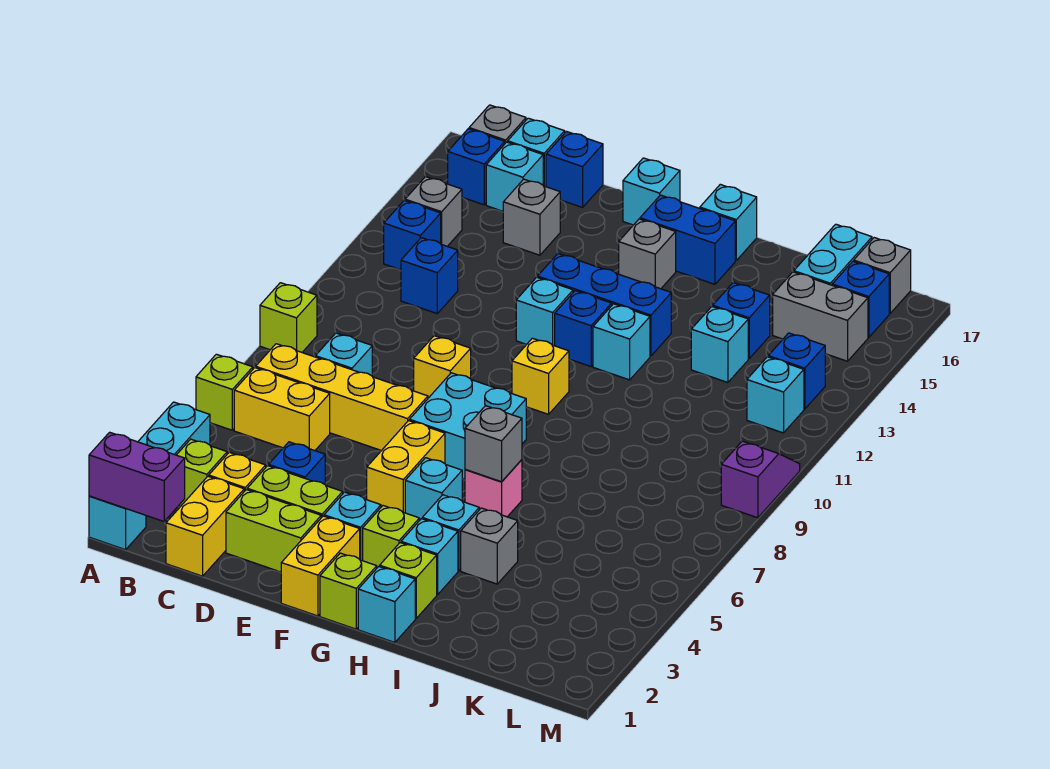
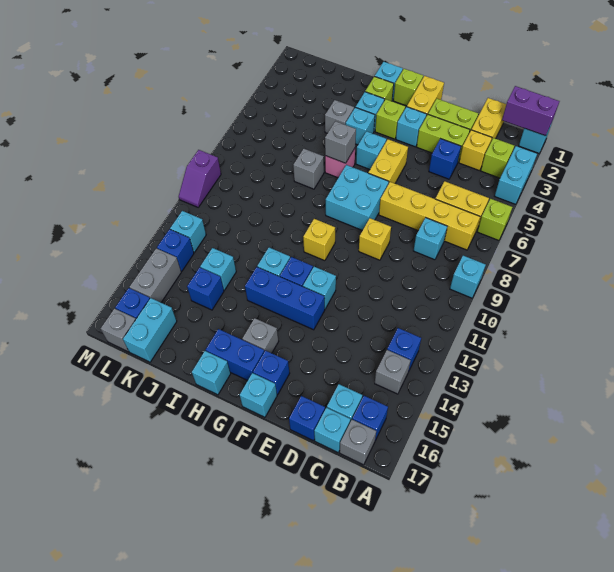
lime 1x1 brick [260,283,317,352] -> cyan 1x1 brick [450,256,486,298]
blue 1x1 brick [401,238,458,313] -> blue 1x1 brick moved to [253,350,290,394]
grey 1x1 brick [503,179,560,255] -> grey 1x1 brick moved to [293,149,324,189]
grey 1x2 brick [773,272,868,361] -> grey 1x2 brick turned to [130,248,181,302]

